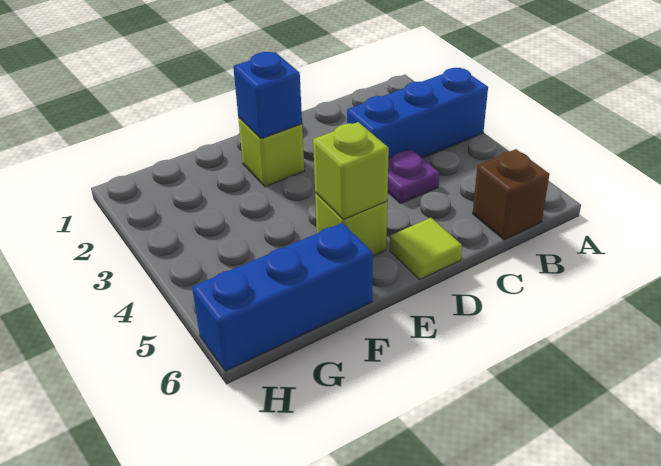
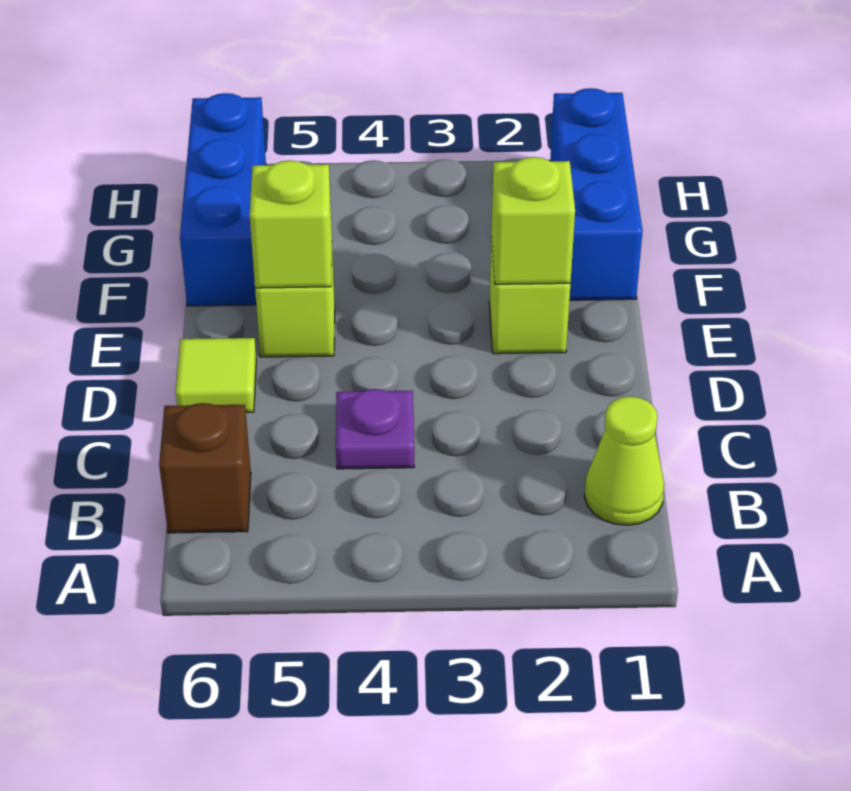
blue 1x3 brick [347,68,488,159] -> blue 1x3 brick moved to [550,88,643,300]
none -> lime 1x1 cone [585,396,664,525]
blue 1x1 brick [233,52,302,139] -> lime 1x1 brick [491,157,575,284]

